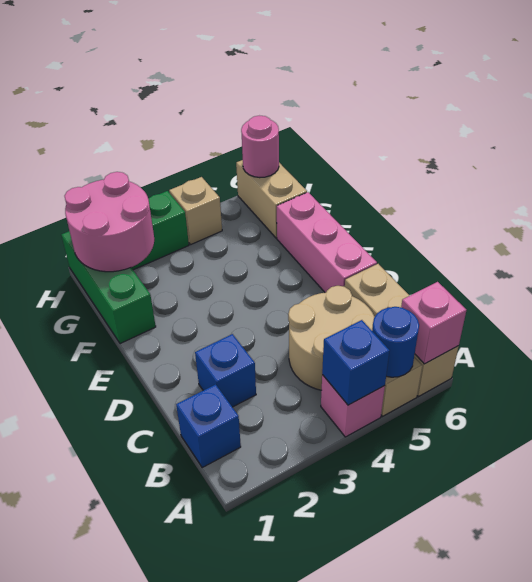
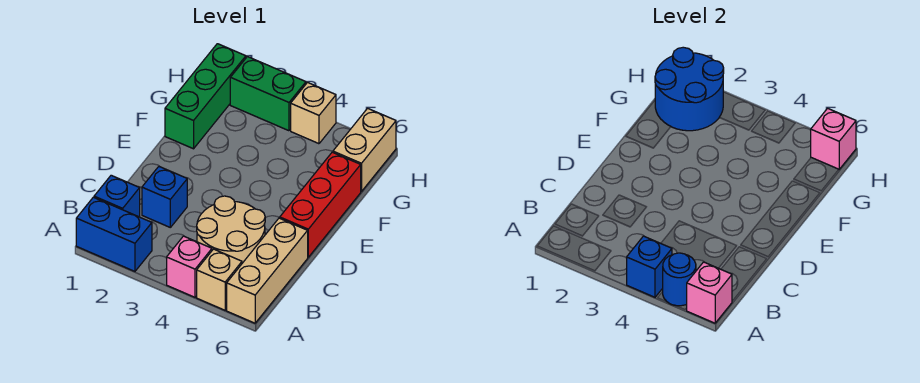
none -> blue 1x2 brick [76,197,152,271]
pink 1x3 brick [277,192,377,293] -> red 1x3 brick [280,152,361,257]
pink 2x2 round brick [65,172,154,272] -> blue 2x2 round brick [655,47,724,131]
pink 1x1 round brick [241,116,279,178] -> pink 1x1 brick [811,108,856,169]

